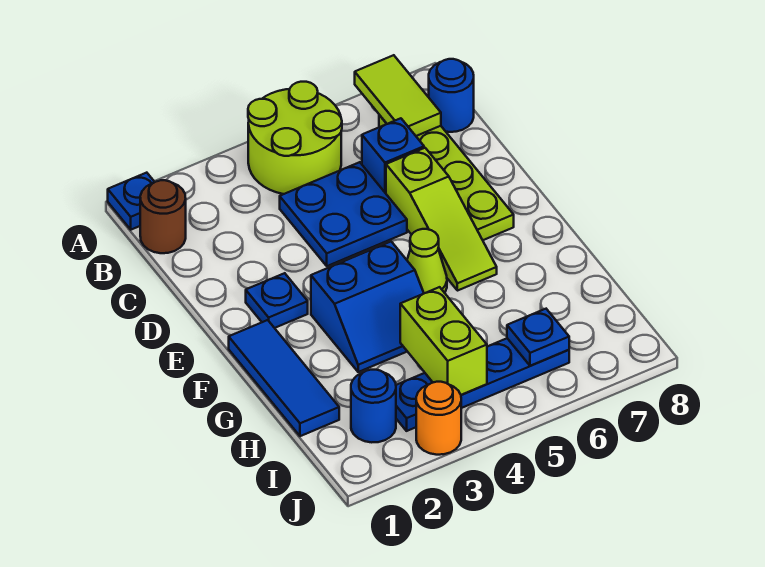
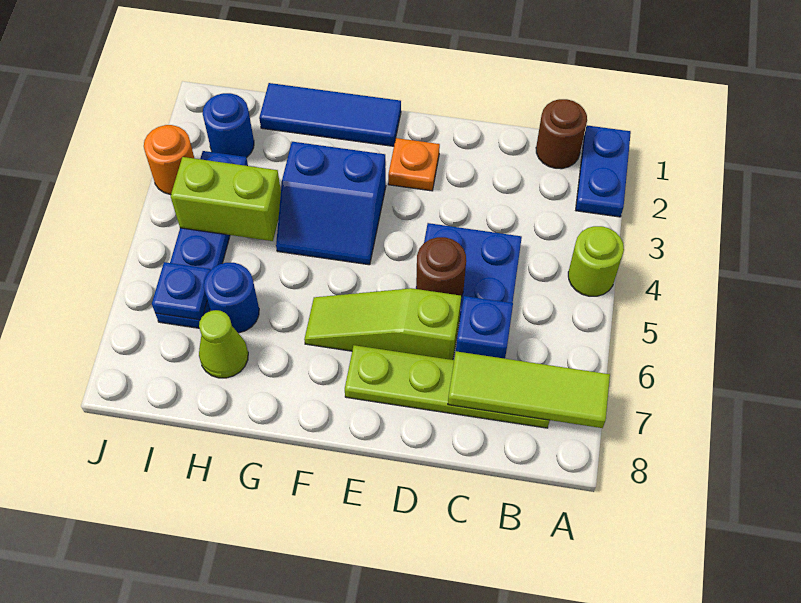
blue 1x1 plate [108,173,154,230] -> blue 1x2 plate [576,125,631,217]
lime 2x2 round brick [248,82,342,194] -> lime 1x1 round brick [568,226,624,296]
lime 1x2 tile [355,55,441,136] -> lime 1x3 tile [448,351,610,428]
blue 1x1 round brick [429,59,474,132] -> blue 1x1 round brick moved to [204,263,259,333]
none -> brown 1x1 round brick [416,237,466,297]
blue 1x1 plate [246,273,308,328] -> orange 1x1 plate [388,138,440,191]
blue 2x2 slope [311,242,424,372] -> blue 2x2 slope turned to [276,142,386,265]
lime 1x1 cone [407,229,447,293] -> lime 1x1 cone moved to [199,310,248,378]

